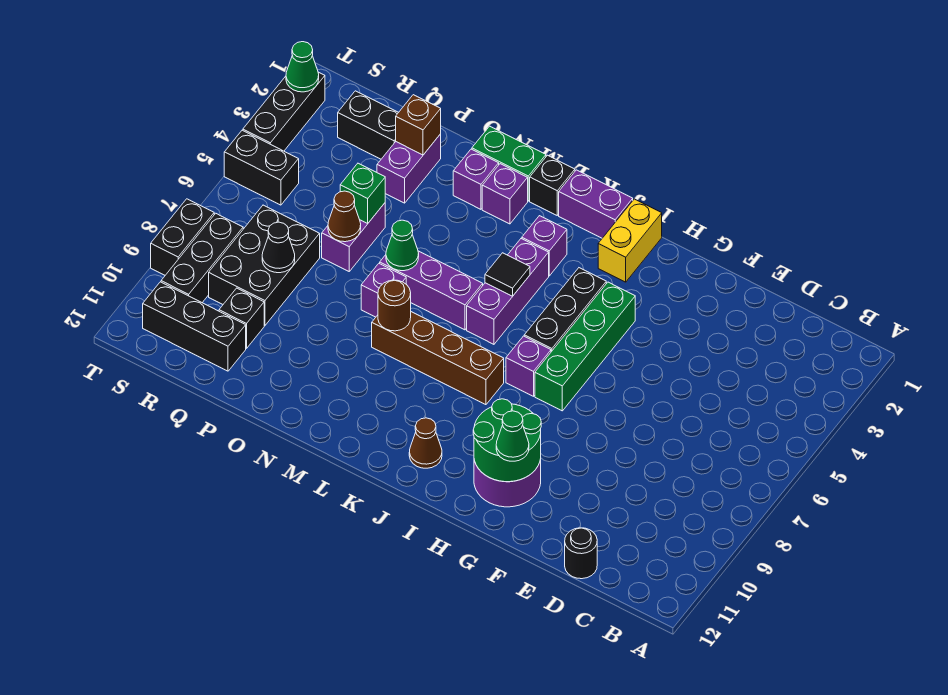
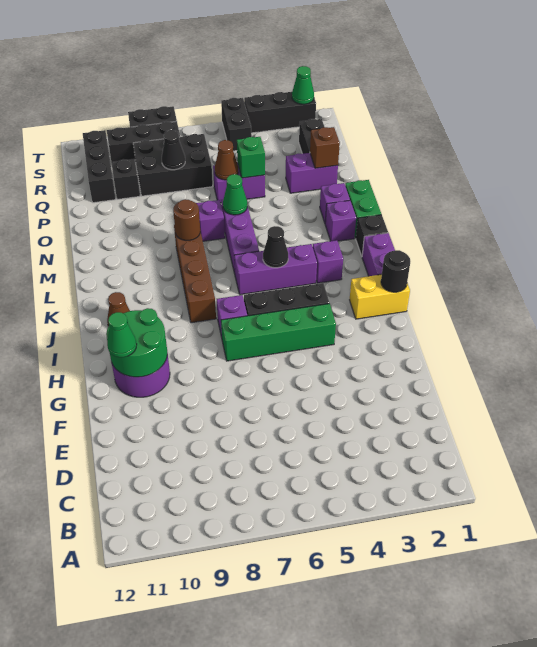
black 1x1 round brick [565,528,597,579] -> black 1x1 round brick moved to [381,250,410,292]
black 1x1 tile [485,253,530,296] -> black 1x1 cone [263,226,288,268]

